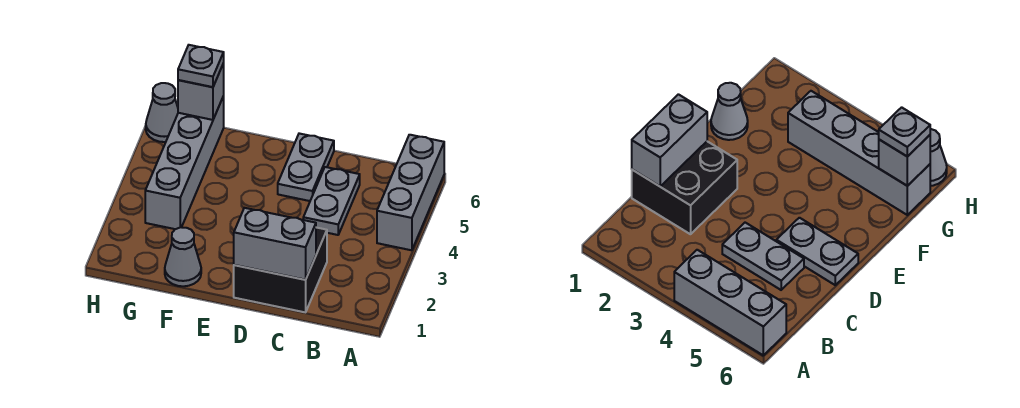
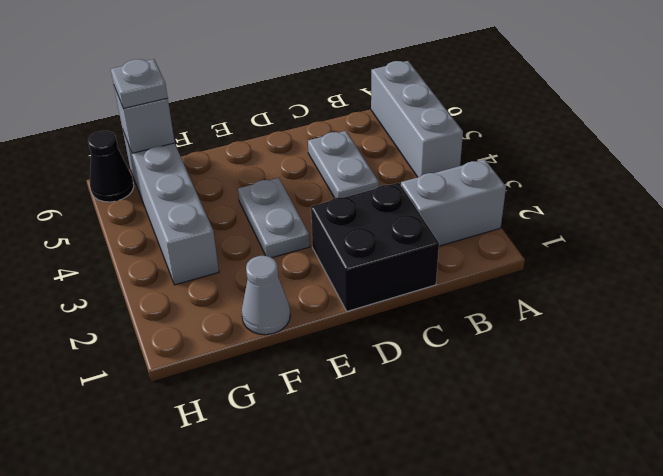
grey 1x2 brick [234,208,316,280] -> grey 1x2 brick moved to [401,159,506,246]
grey 1x2 plate [278,133,334,201] -> grey 1x2 plate moved to [238,178,310,258]
grey 1x1 cone [146,83,178,142] -> black 1x1 cone [88,131,134,202]

